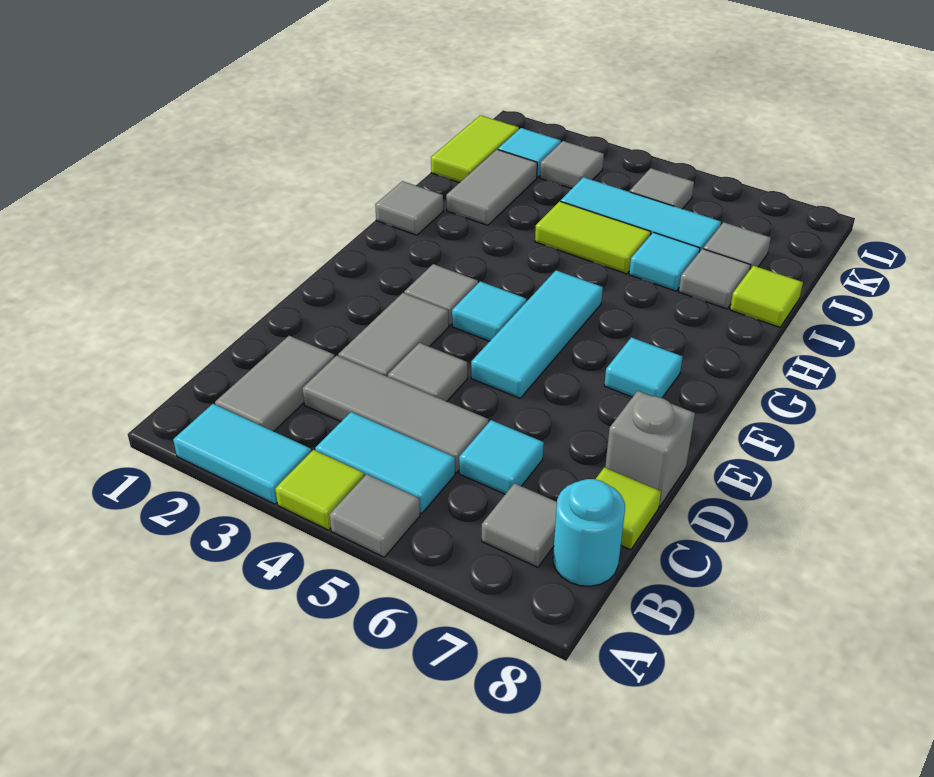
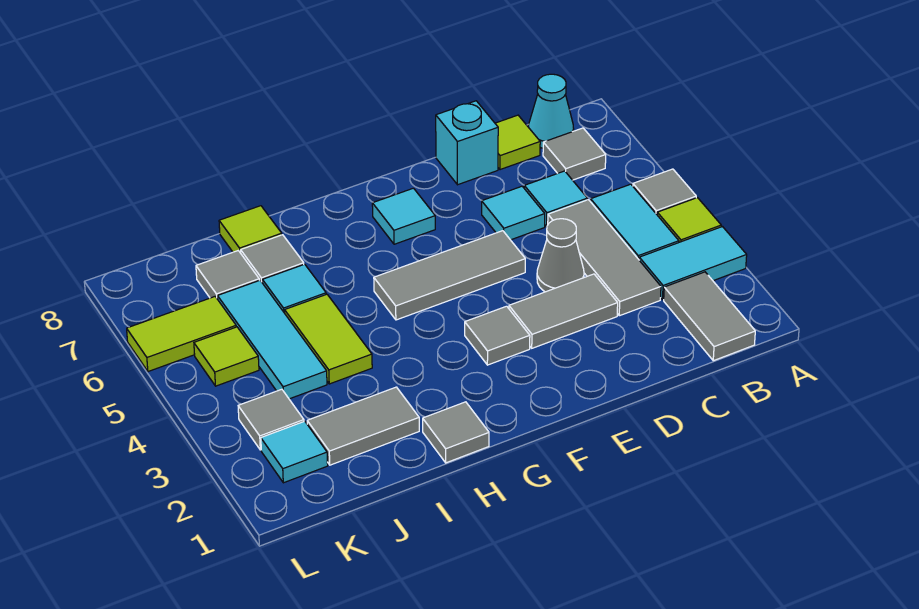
cyan 1x2 tile [173,404,311,504] -> cyan 1x2 tile turned to [639,227,747,300]
grey 1x2 tile [215,336,335,431] -> grey 1x2 tile turned to [664,272,755,361]
cyan 1x1 round brick [553,479,625,586] -> cyan 1x1 cone [528,74,574,148]
grey 1x1 tile [388,343,467,401] -> grey 1x1 cone [537,219,584,292]
grey 1x1 brick [605,391,695,507] -> cyan 1x1 brick [436,101,498,185]
cyan 1x3 tile [471,270,603,398] -> grey 1x3 tile [374,231,525,320]
cyan 1x1 tile [452,281,526,341] -> cyan 1x1 tile moved to [482,186,545,240]
lime 1x2 tile [431,115,519,183] -> lime 1x2 tile moved to [127,297,236,372]
grey 1x1 tile [630,168,694,209] -> lime 1x1 tile [194,327,259,386]

